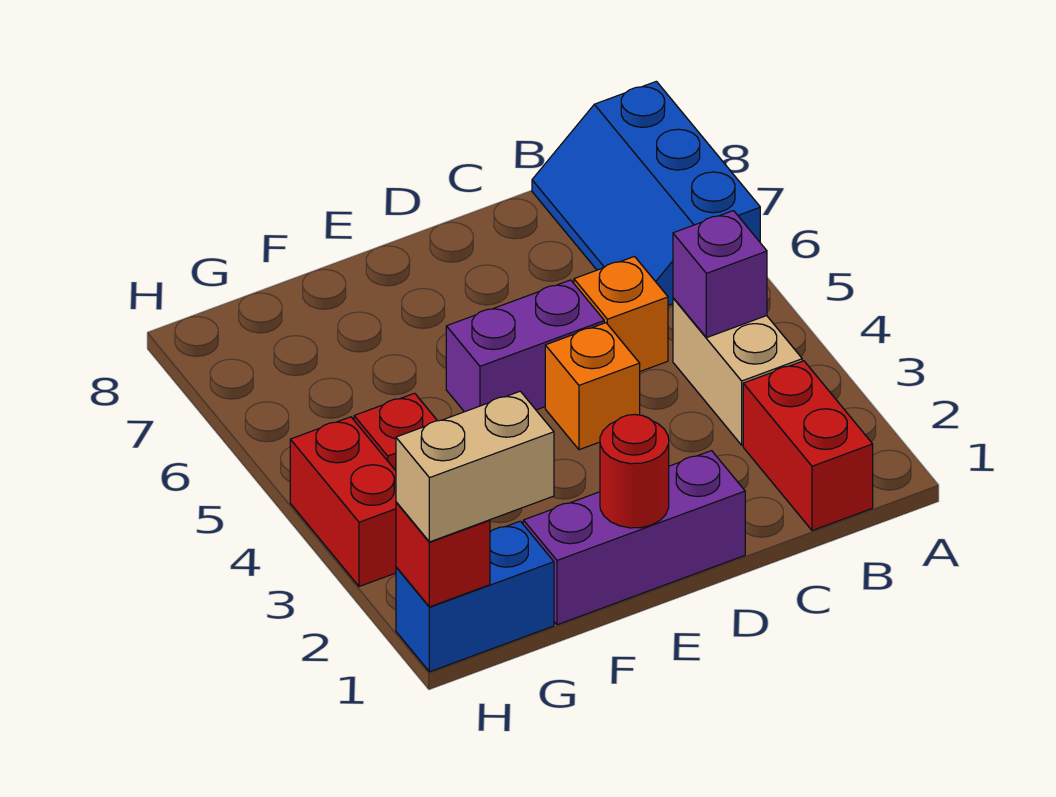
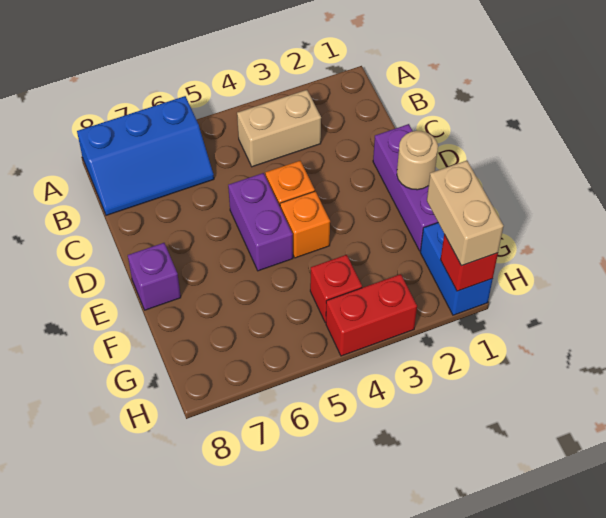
red 1x2 brick [743,361,873,531] -> none
purple 1x1 brick [673,211,767,338] -> purple 1x1 brick moved to [128,243,181,310]
orange 1x1 brick [574,257,668,371] -> orange 1x1 brick moved to [280,191,330,258]
red 1x1 round brick [600,414,669,528] -> tan 1x1 round brick [397,131,438,190]

